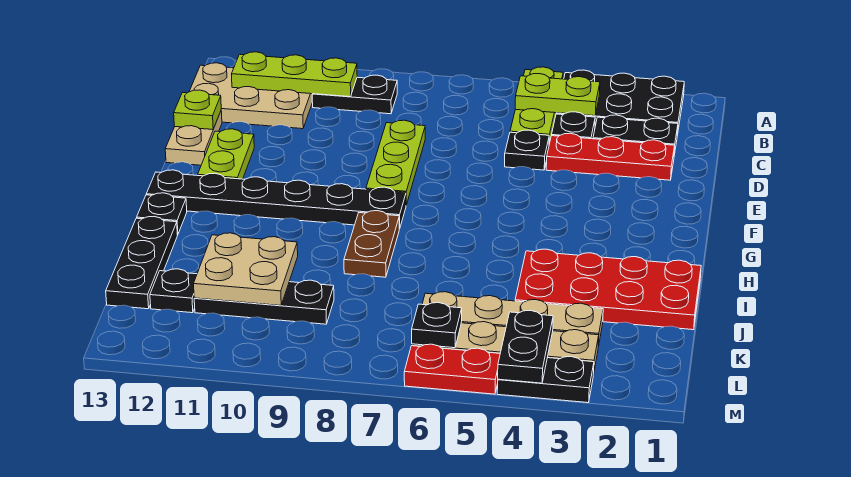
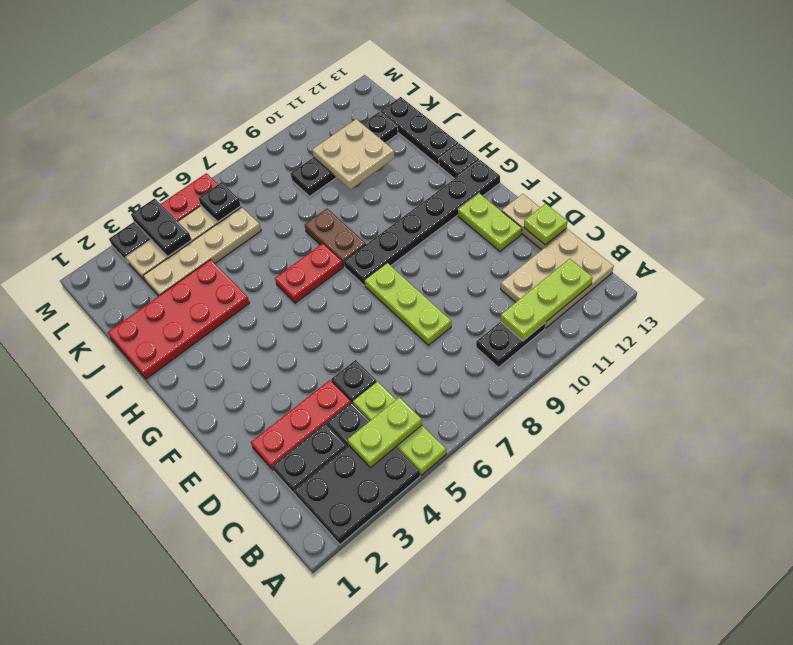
none -> red 1x2 plate [275,243,343,303]

